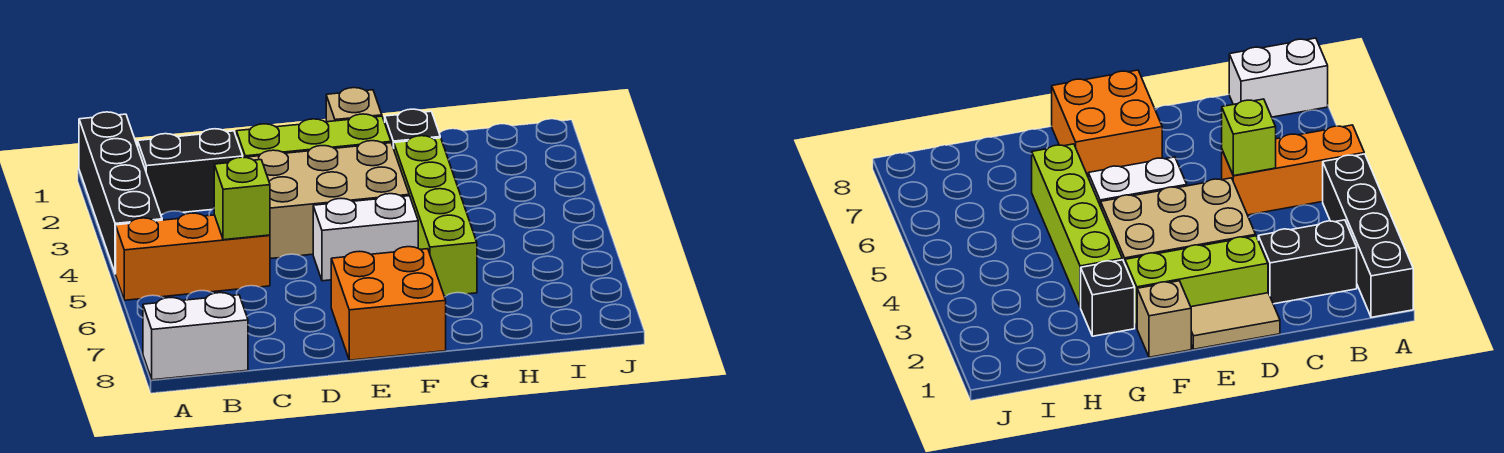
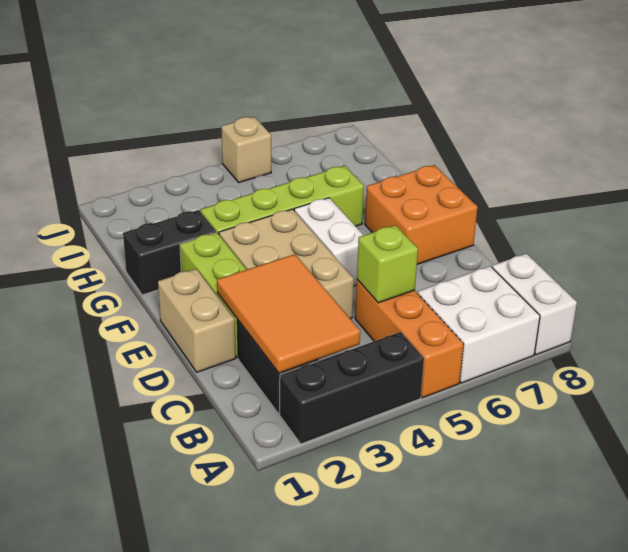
black 1x4 brick [79,112,162,274] -> black 1x3 brick [280,332,424,444]
none -> white 2x2 brick [418,266,540,383]
none -> orange 2x3 tile [217,254,360,373]
tan 1x2 tile [1191,293,1280,349] -> tan 1x2 brick [158,269,235,372]
tan 1x1 brick [326,88,382,122] -> tan 1x1 brick moved to [221,117,271,182]
black 1x1 brick [385,109,440,148] -> black 1x2 brick [123,210,216,295]

